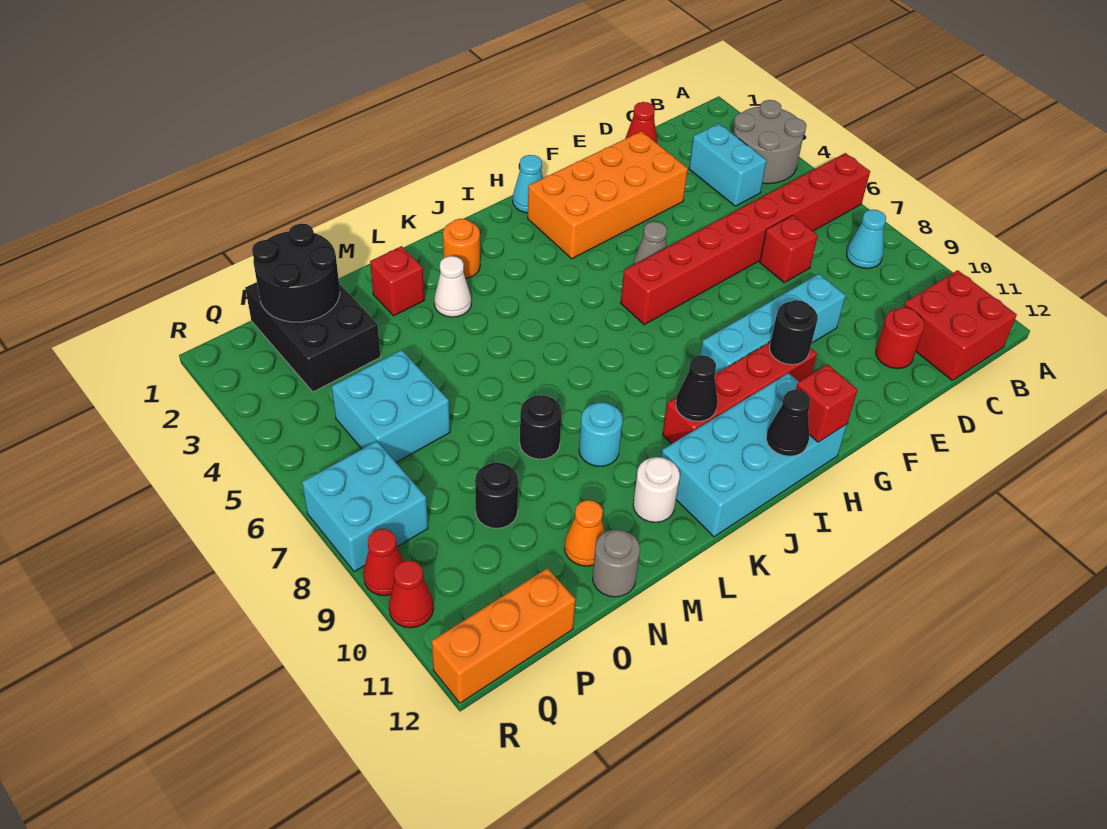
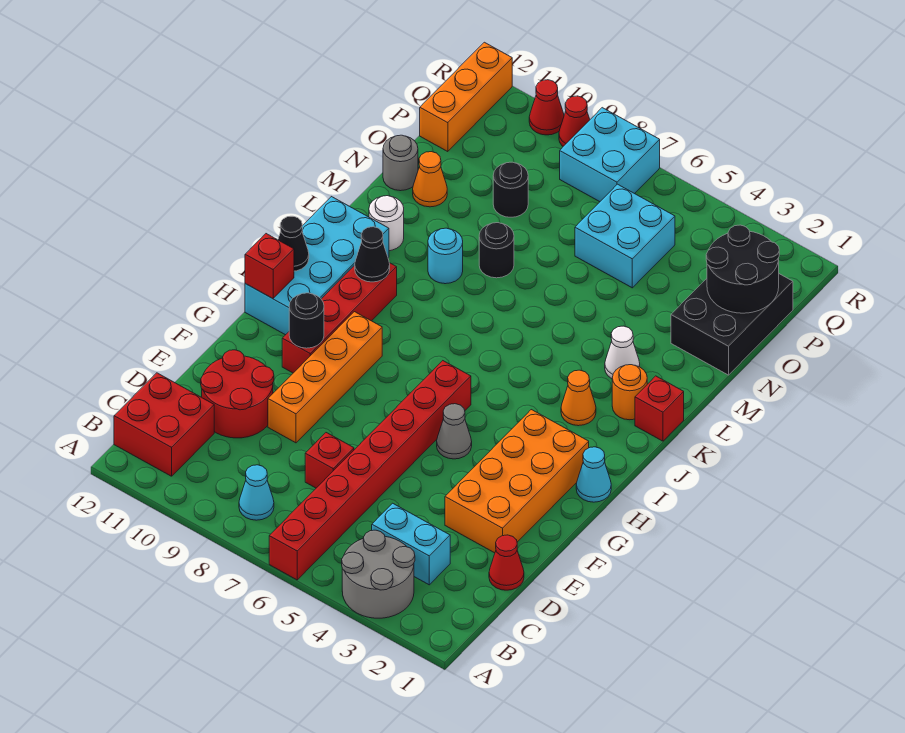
red 1x1 round brick [876,307,924,369] -> red 2x2 round brick [201,350,274,438]
cyan 1x4 brick [700,274,846,374] -> orange 1x4 brick [268,312,382,443]
none -> orange 1x1 cone [561,370,596,426]
red 1x1 brick [370,246,424,316] -> red 1x1 brick moved to [635,376,684,441]
black 2x3 brick [245,282,380,392] -> black 2x3 brick turned to [671,274,793,375]

